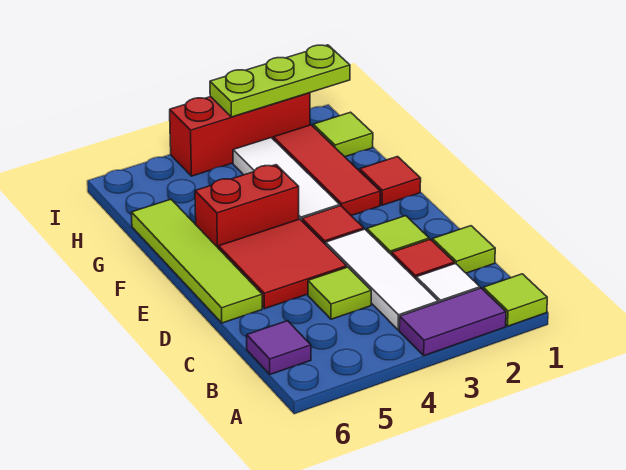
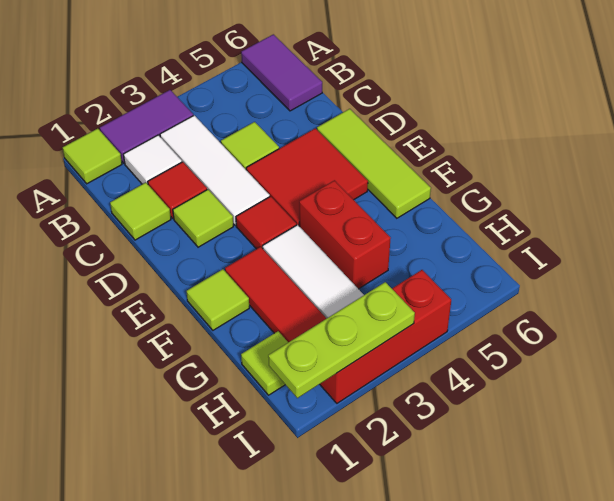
purple 1x1 tile [247,321,311,374] -> purple 1x2 tile [241,34,322,111]
lime 1x4 tile [131,199,262,323] -> lime 1x3 tile [317,109,431,218]
red 1x1 tile [360,157,421,205] -> lime 1x1 tile [186,269,249,330]
red 1x2 brick [195,165,299,249] -> red 1x2 brick turned to [299,180,391,289]

